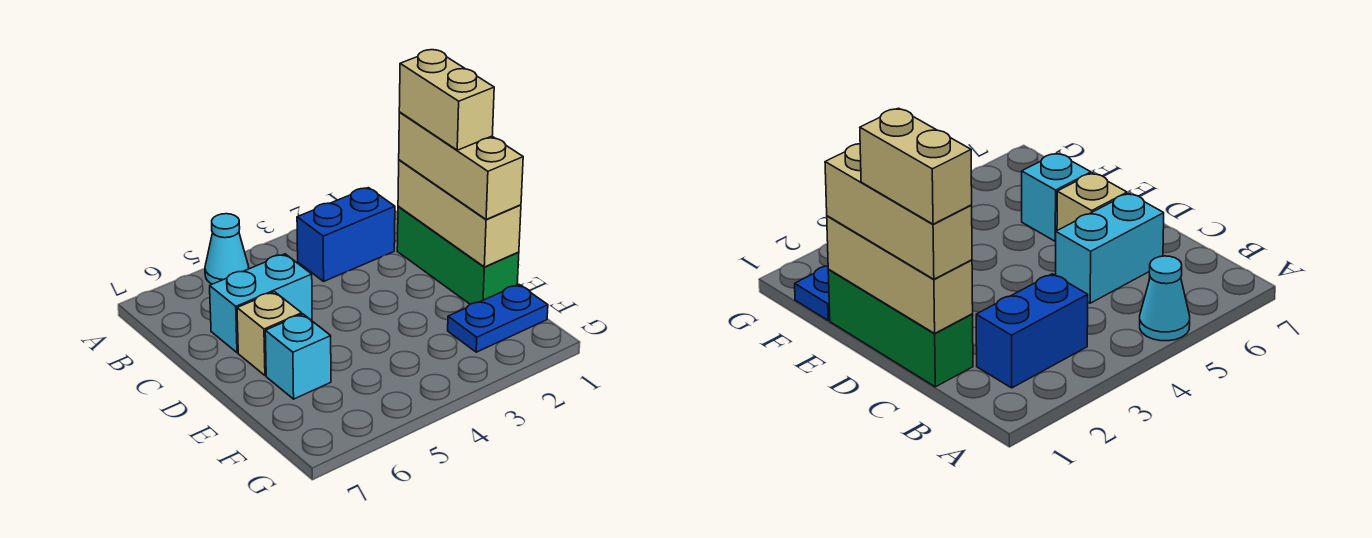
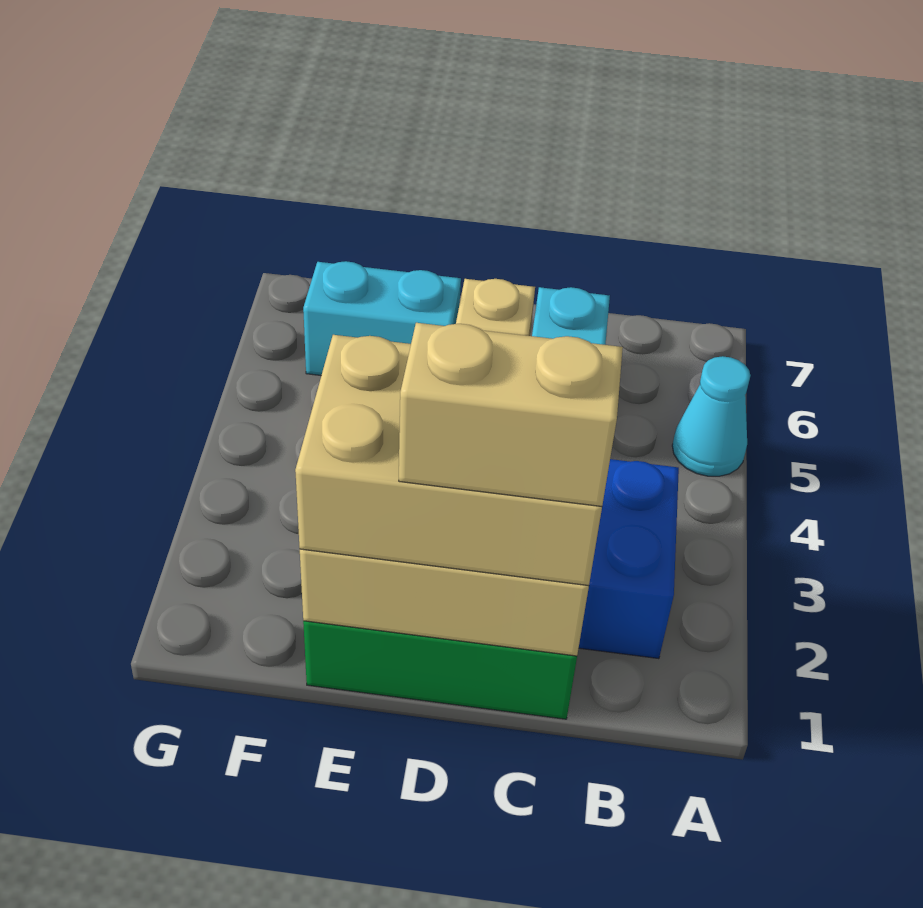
tan 1x3 brick [399,112,523,220] -> tan 2x3 brick [295,335,602,586]
cyan 1x1 brick [265,314,331,399] -> cyan 1x2 brick [303,261,461,375]
blue 1x2 plate [448,284,548,352] -> none

